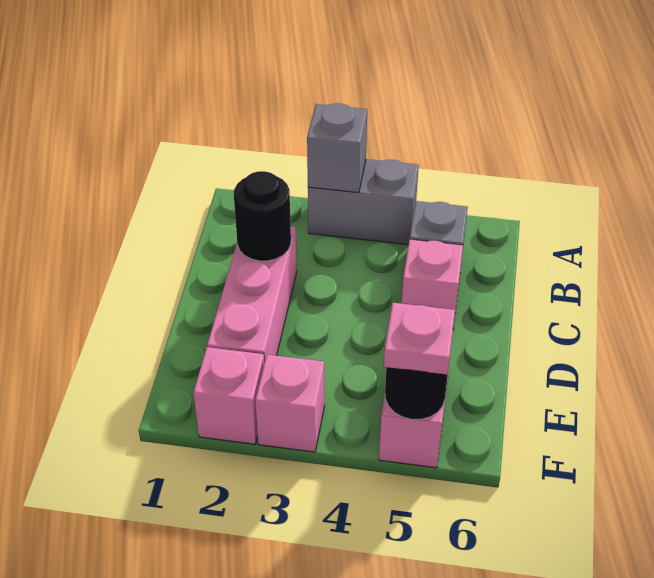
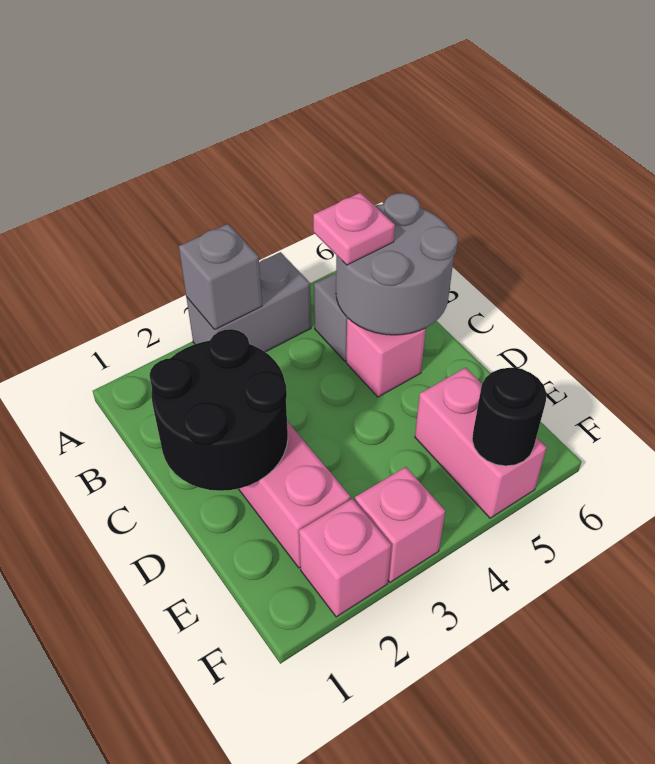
none -> grey 2x2 round brick [336,193,458,335]
black 1x1 round brick [234,171,291,261] -> black 2x2 round brick [149,329,288,491]
pink 1x1 plate [384,303,455,375] -> pink 1x1 plate moved to [313,193,395,265]

